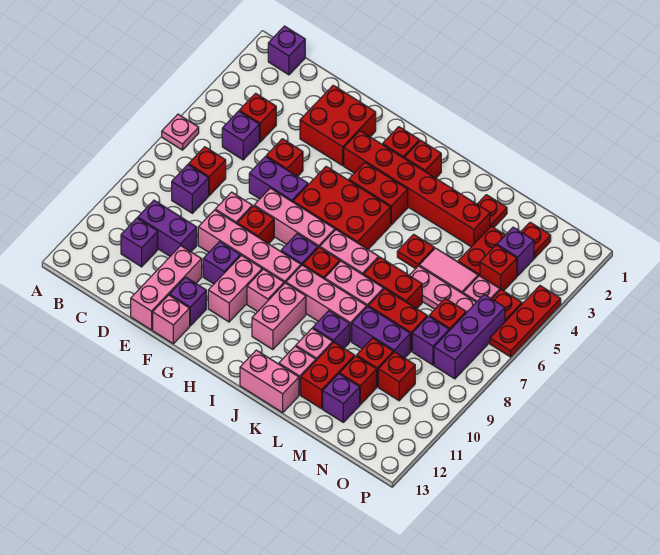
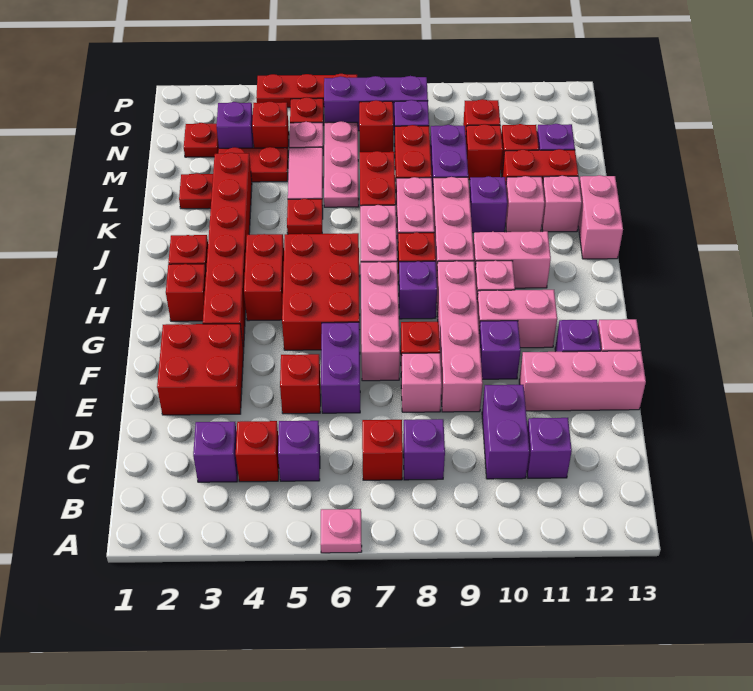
purple 1x1 brick [268,26,305,75] -> purple 1x1 brick moved to [193,422,238,482]

